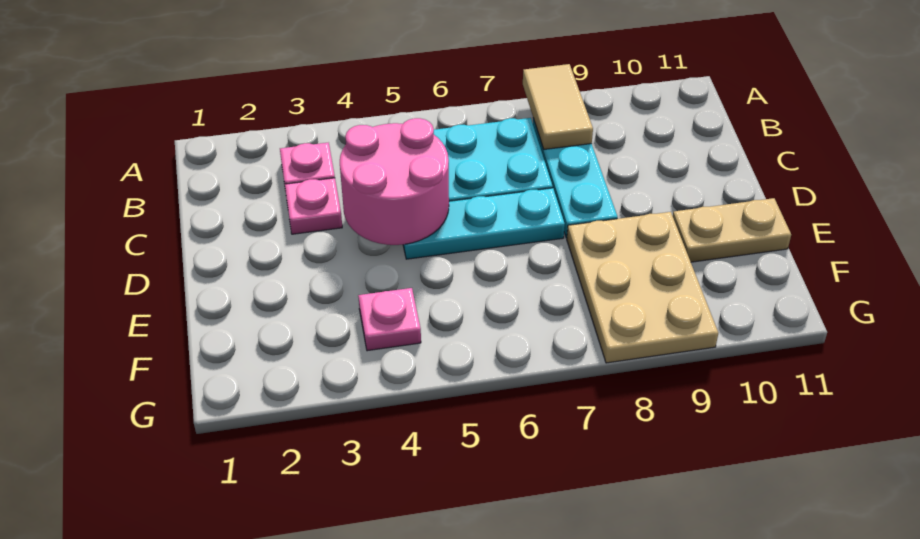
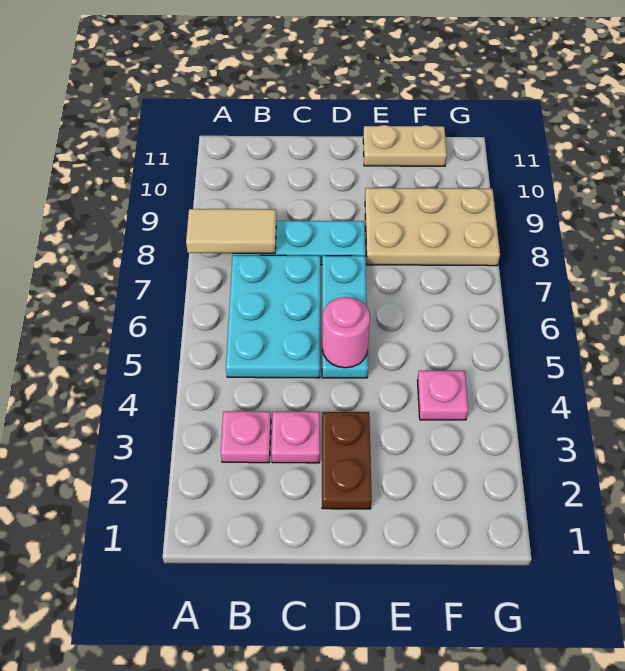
pink 2x2 round brick [340,118,449,245] -> pink 1x1 round brick [322,297,370,368]
none -> brown 1x2 plate [322,412,372,509]
tan 1x2 plate [673,198,791,262] -> tan 1x2 plate turned to [363,125,447,166]

